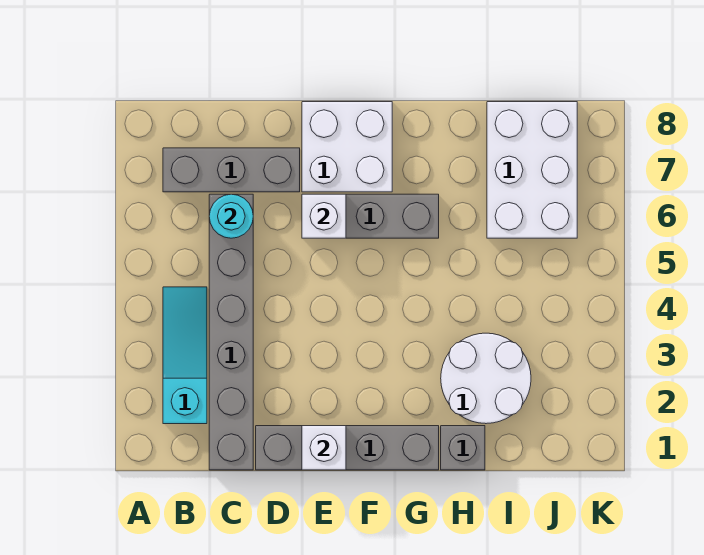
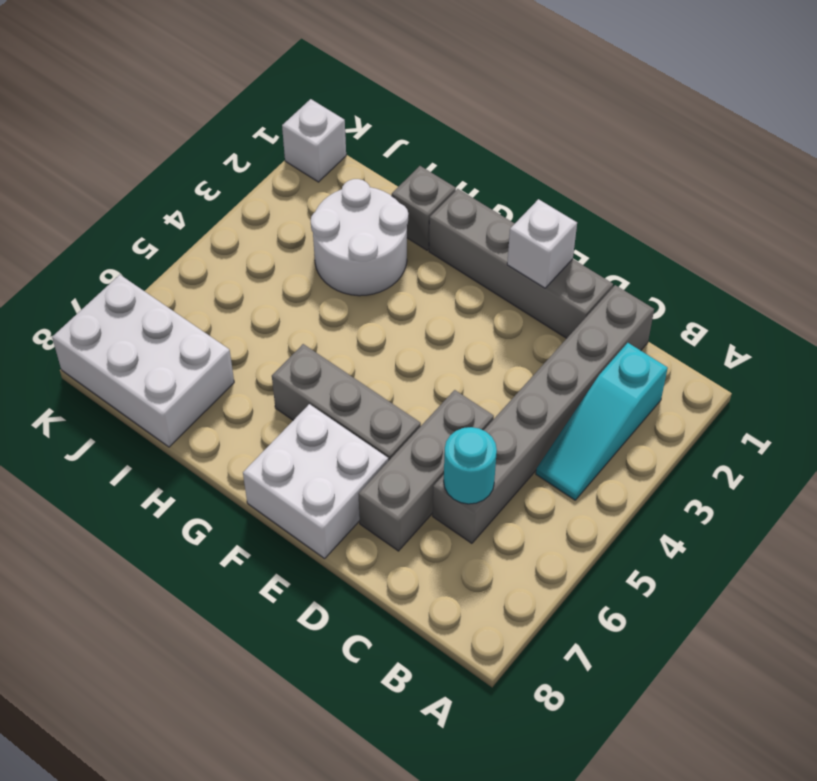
grey 1x3 brick [163,148,300,192] -> grey 1x3 brick turned to [359,390,494,551]
white 1x1 brick [302,194,346,238] -> white 1x1 brick moved to [282,99,346,182]
white 2x3 brick [487,102,577,238] -> white 2x3 brick turned to [52,275,234,447]

